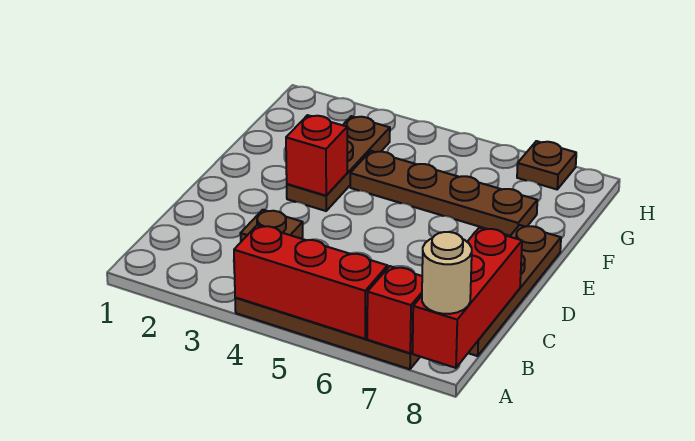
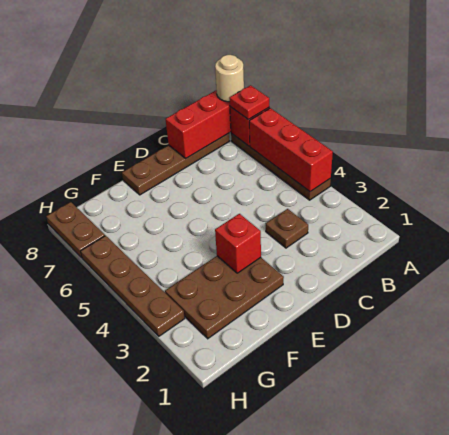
none -> red 1x1 plate [229,85,269,119]
brown 1x3 plate [287,116,390,211] -> brown 2x3 plate [165,256,284,339]
brown 1x4 plate [350,151,537,236] -> brown 1x4 plate moved to [81,236,185,336]
brown 1x1 plate [517,141,576,189] -> brown 1x2 plate [46,202,105,258]

